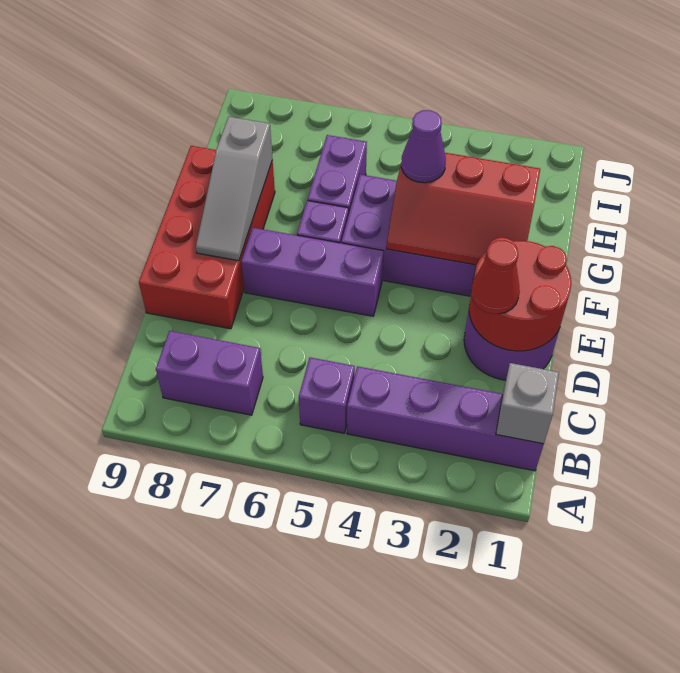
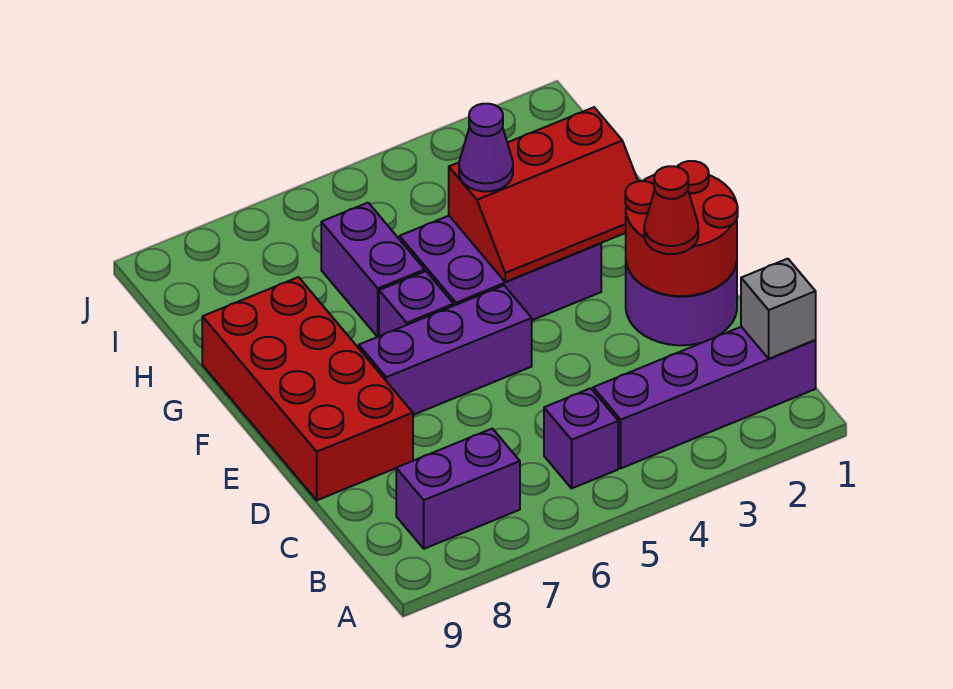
grey 1x3 slope [196,117,273,261] -> none

